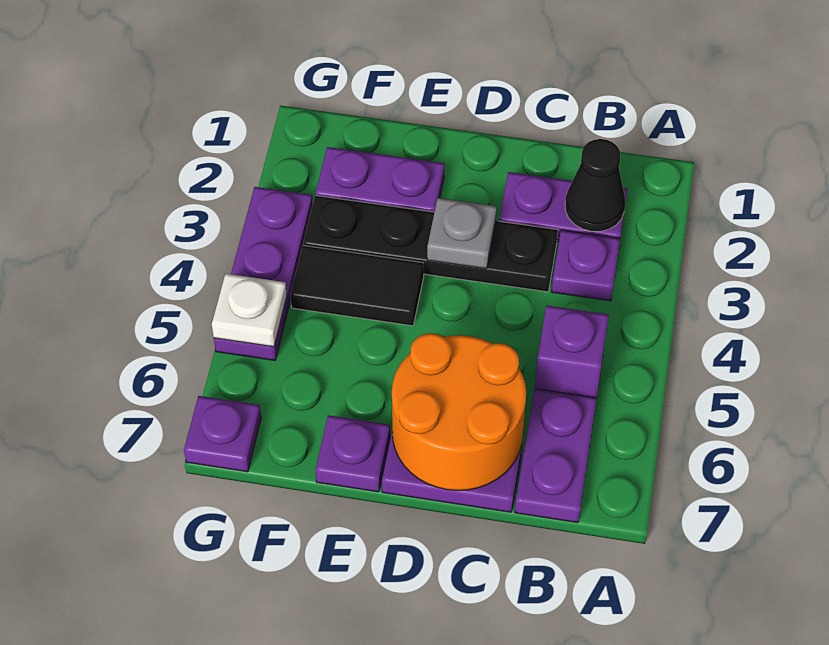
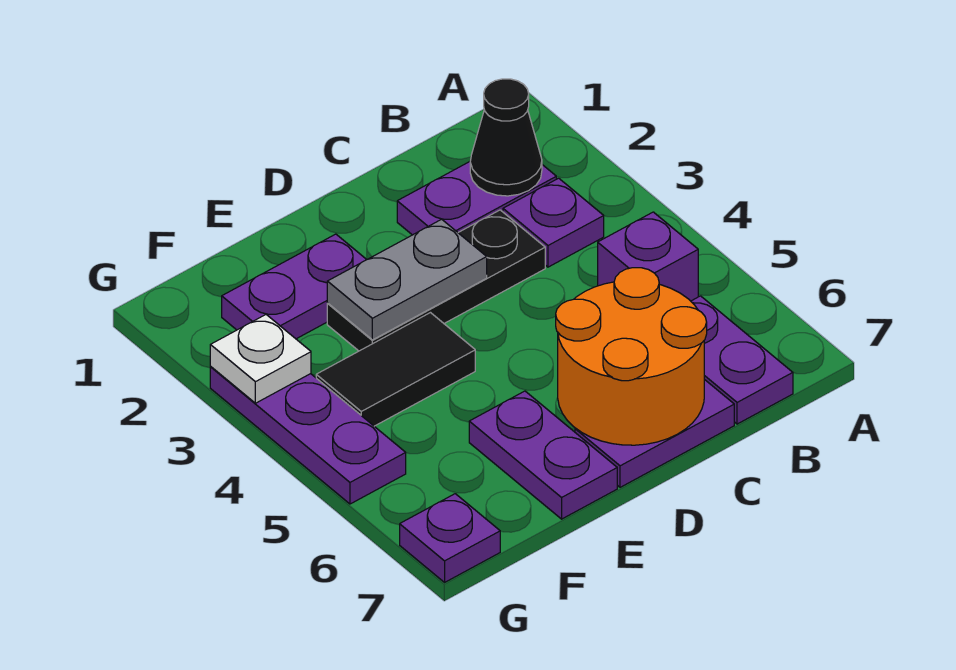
black 1x4 plate [303,195,558,292] -> black 1x3 plate [327,210,545,351]
grey 1x1 plate [427,198,497,269] -> grey 1x2 plate [327,219,487,340]
purple 1x1 plate [315,415,390,492] -> purple 1x2 plate [469,391,617,519]
white 1x1 plate [212,274,287,347] -> white 1x1 plate moved to [210,315,311,403]

